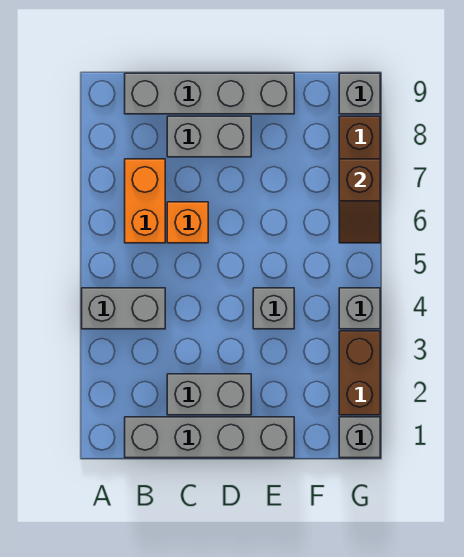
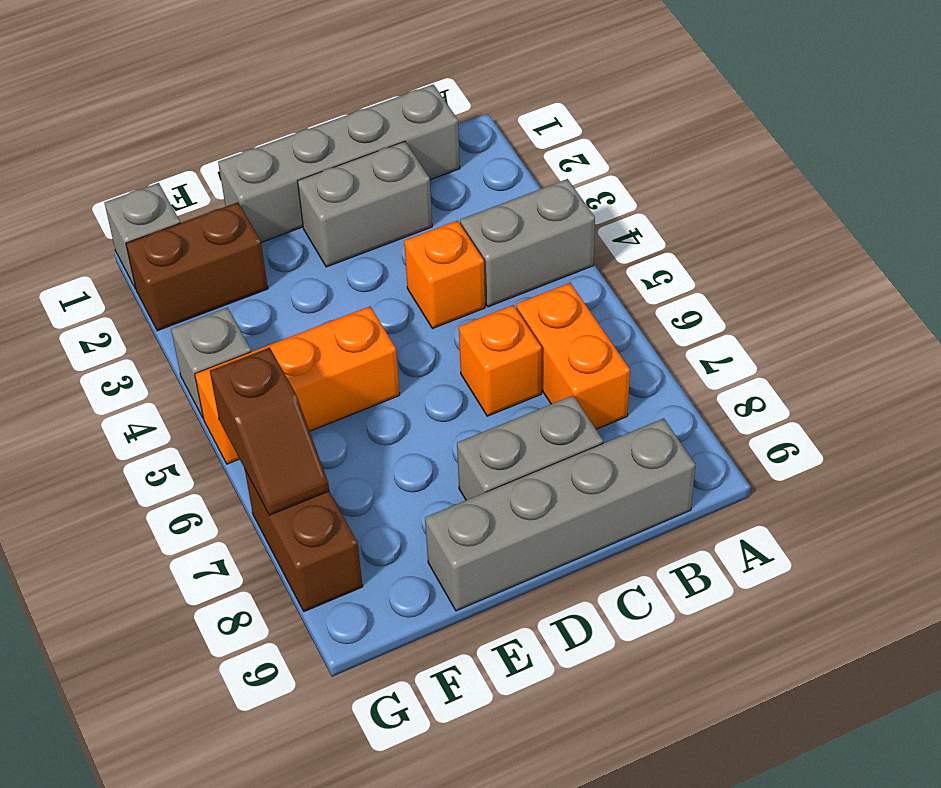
none -> orange 1x1 brick [404,221,485,329]
grey 1x1 brick [253,288,294,329] -> none
none -> orange 1x3 brick [195,306,400,464]
brown 1x2 brick [339,331,380,415] -> brown 1x2 brick turned to [126,202,268,331]
brown 1x2 slope [339,159,380,243] -> brown 1x2 slope turned to [210,348,329,515]
grey 1x1 brick [339,73,380,114] -> none

